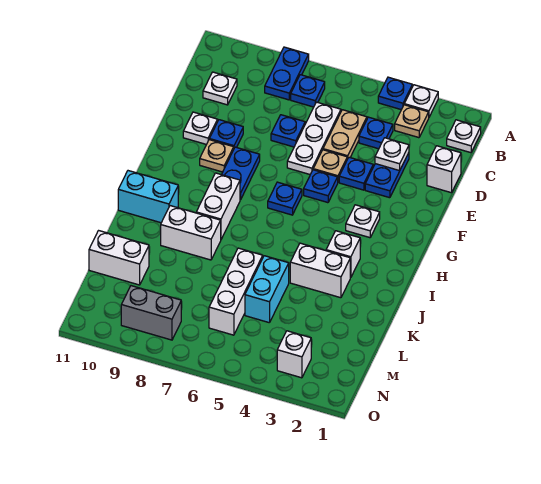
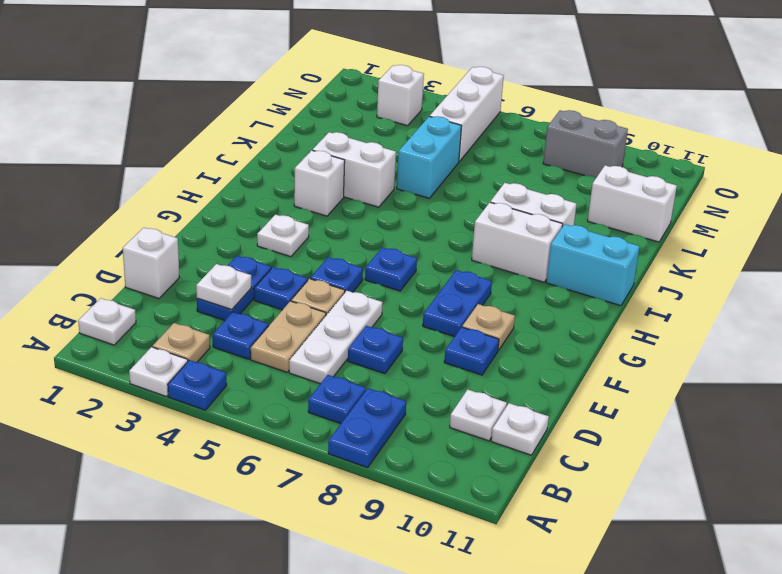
white 1x1 plate [183,112,218,144] -> white 1x1 plate moved to [491,403,549,455]
white 1x2 brick [196,173,240,239] -> white 1x2 brick turned to [472,202,563,282]
white 1x3 brick [209,248,263,335] -> white 1x3 brick moved to [430,67,504,161]

